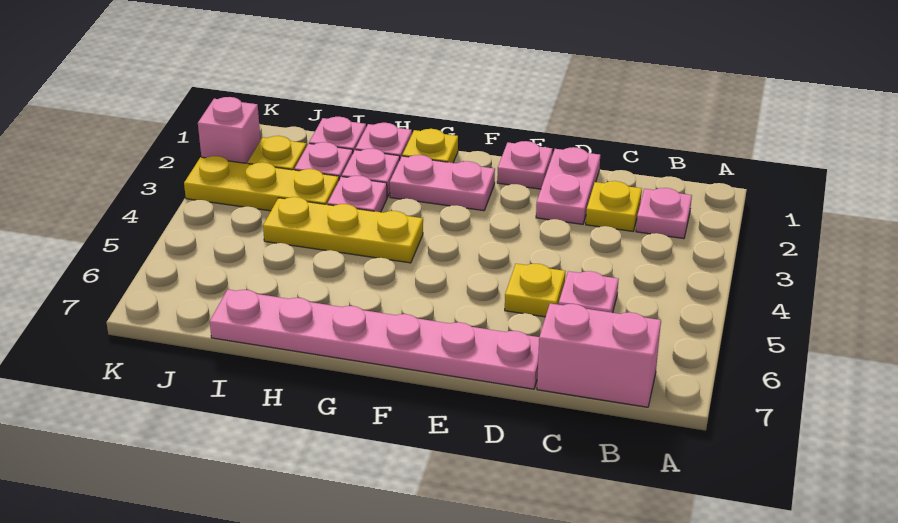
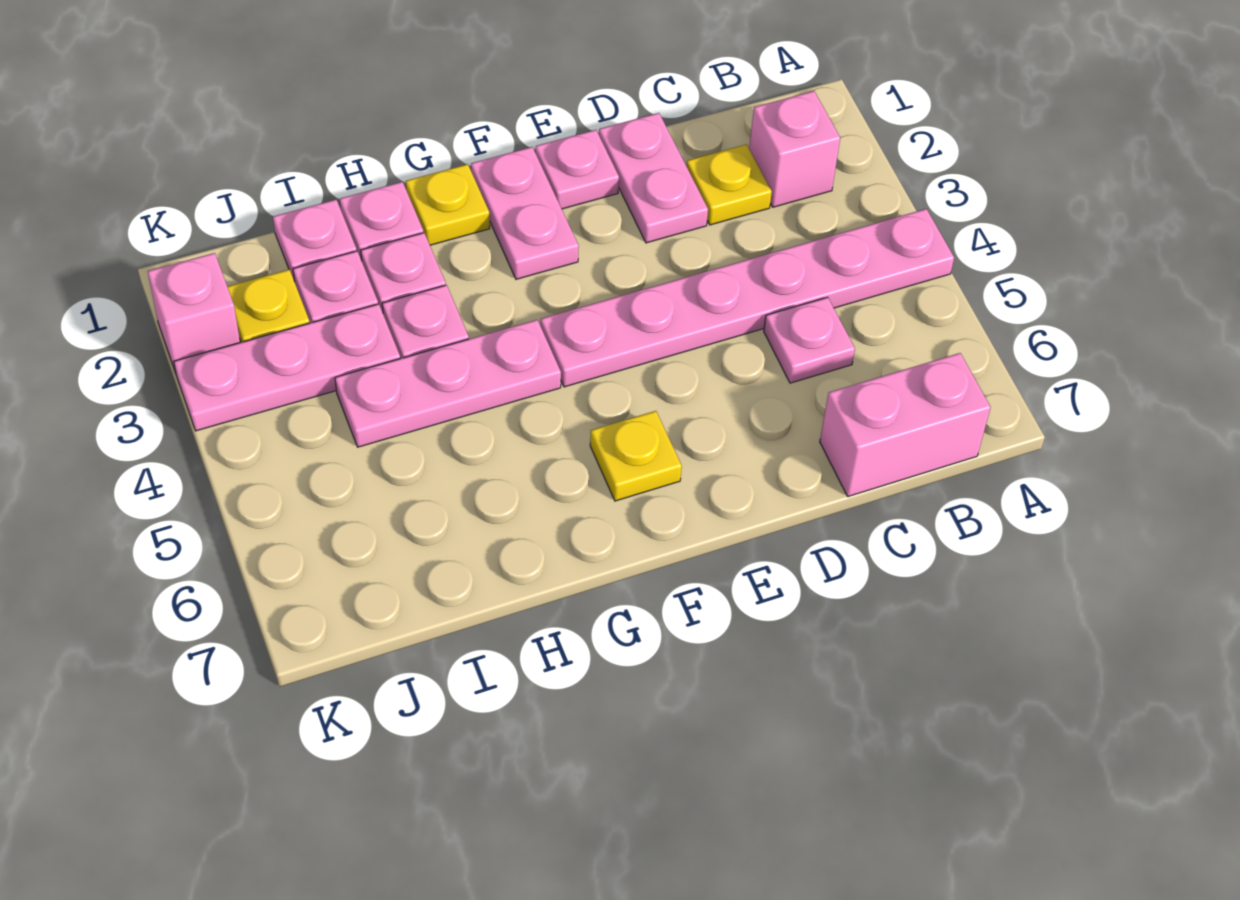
pink 1x1 plate [636,188,692,239] -> pink 1x1 brick [749,91,840,207]
yellow 1x1 plate [505,264,565,317] -> yellow 1x1 plate moved to [590,411,682,501]
pink 1x6 plate [210,289,539,389] -> pink 1x6 plate moved to [541,209,954,387]
pink 1x2 plate [390,155,495,211] -> pink 1x2 plate turned to [471,147,579,279]
yellow 1x3 plate [263,197,423,263] -> pink 1x3 plate [335,320,561,447]
yellow 1x3 plate [184,156,339,211] -> pink 1x3 plate [174,304,400,431]

